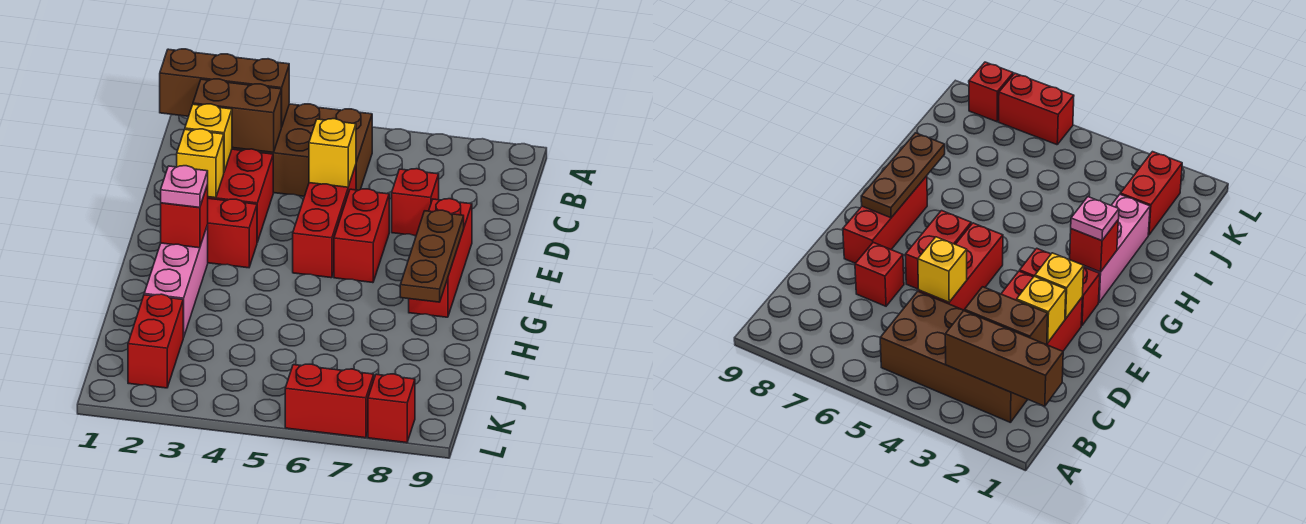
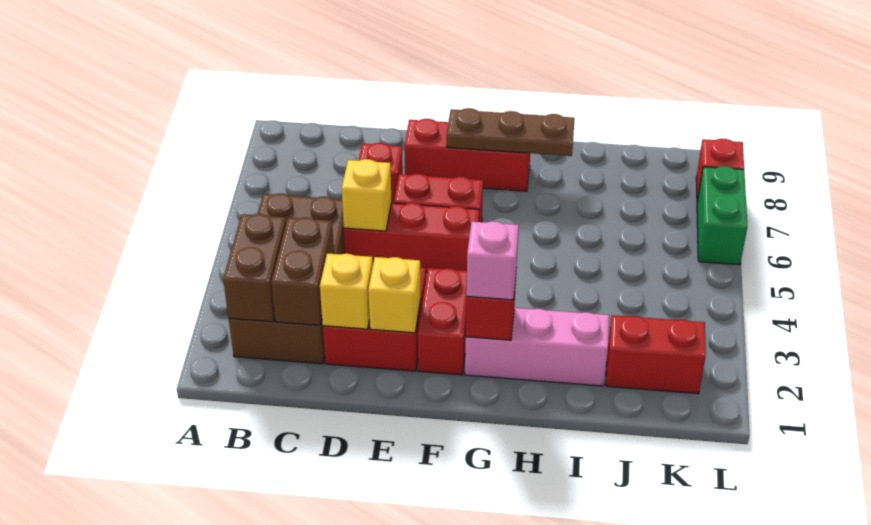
brown 1x3 brick [160,49,289,127] -> brown 1x2 brick [223,214,286,322]
pink 1x1 plate [161,166,208,208] -> pink 1x1 brick [466,221,519,300]
red 1x2 brick [285,364,374,438] -> green 1x2 brick [697,166,747,265]

